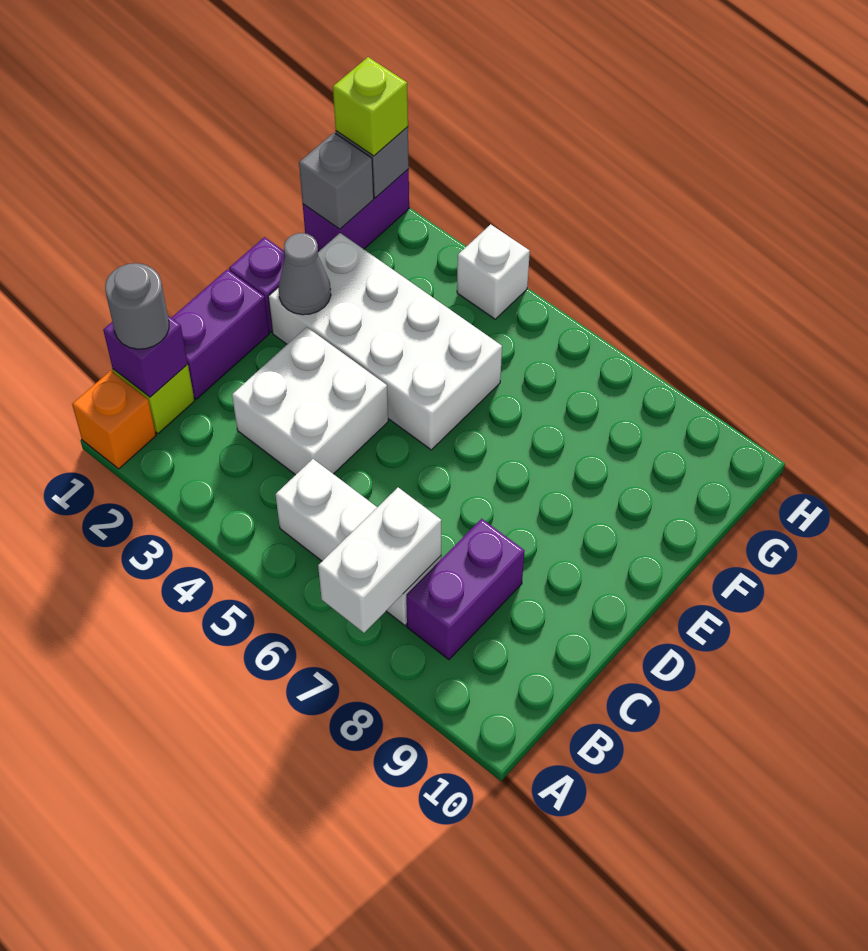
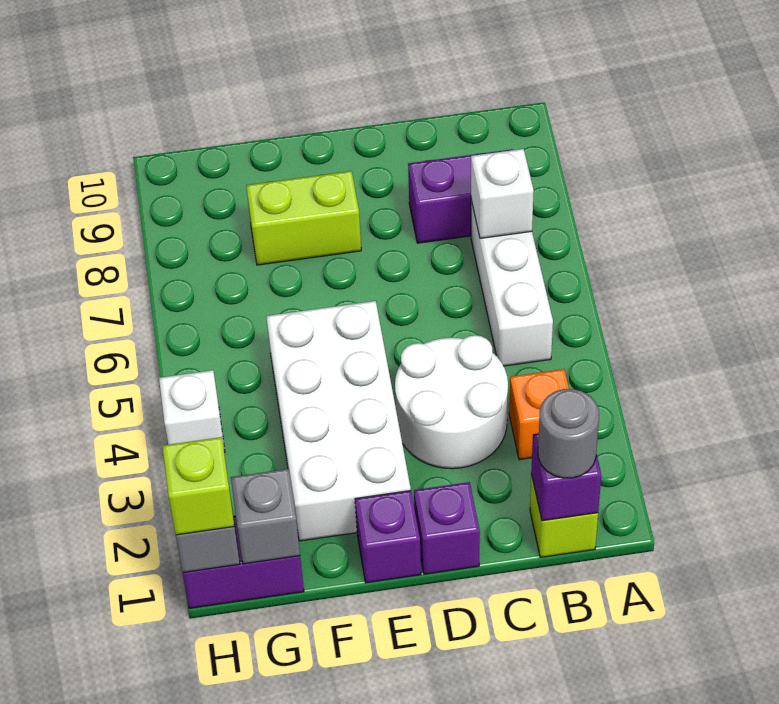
orange 1x1 brick [72,371,156,469] -> orange 1x1 brick moved to [509,369,569,460]
white 1x2 brick [318,488,442,633] -> white 1x1 brick [471,149,534,238]
purple 1x2 brick [172,269,269,399] -> purple 1x1 brick [414,482,480,574]
white 2x2 brick [232,327,388,475] -> white 2x2 round brick [395,335,508,469]
grey 1x1 cone [279,233,331,315] -> none
none -> lime 1x2 brick [246,171,361,265]

